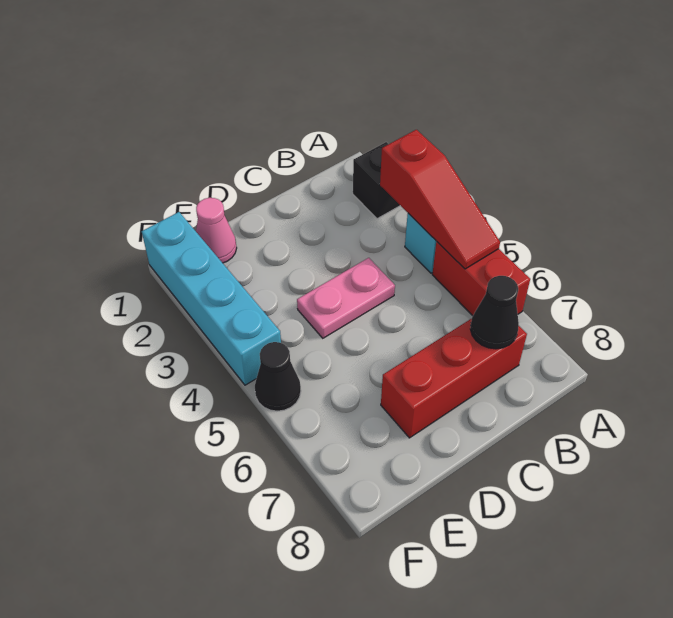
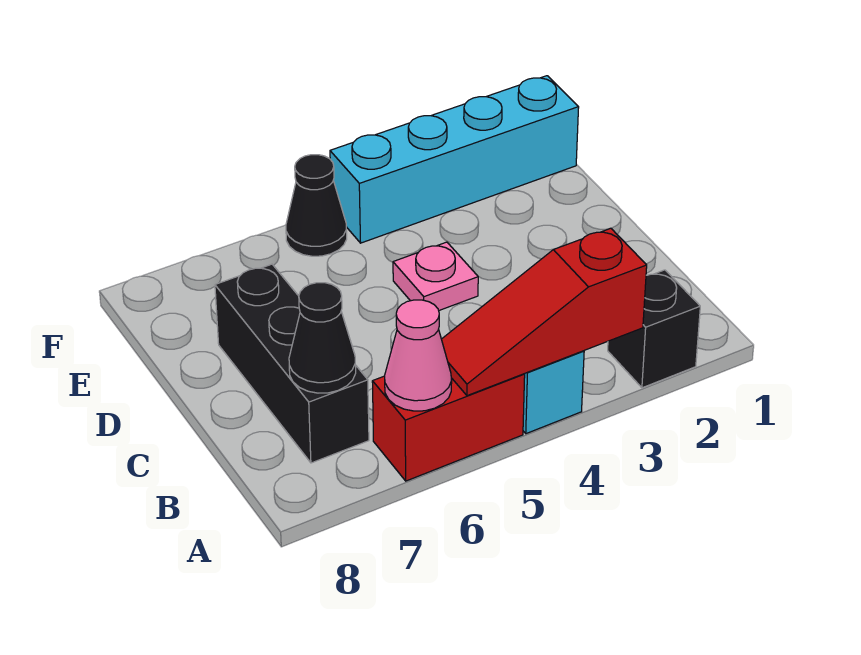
red 1x3 brick [381,319,527,438] -> black 1x3 brick [215,264,369,463]
pink 1x2 plate [297,258,395,338] -> pink 1x1 plate [393,242,478,310]
pink 1x1 cone [196,198,237,263] -> pink 1x1 cone moved to [385,300,452,411]

